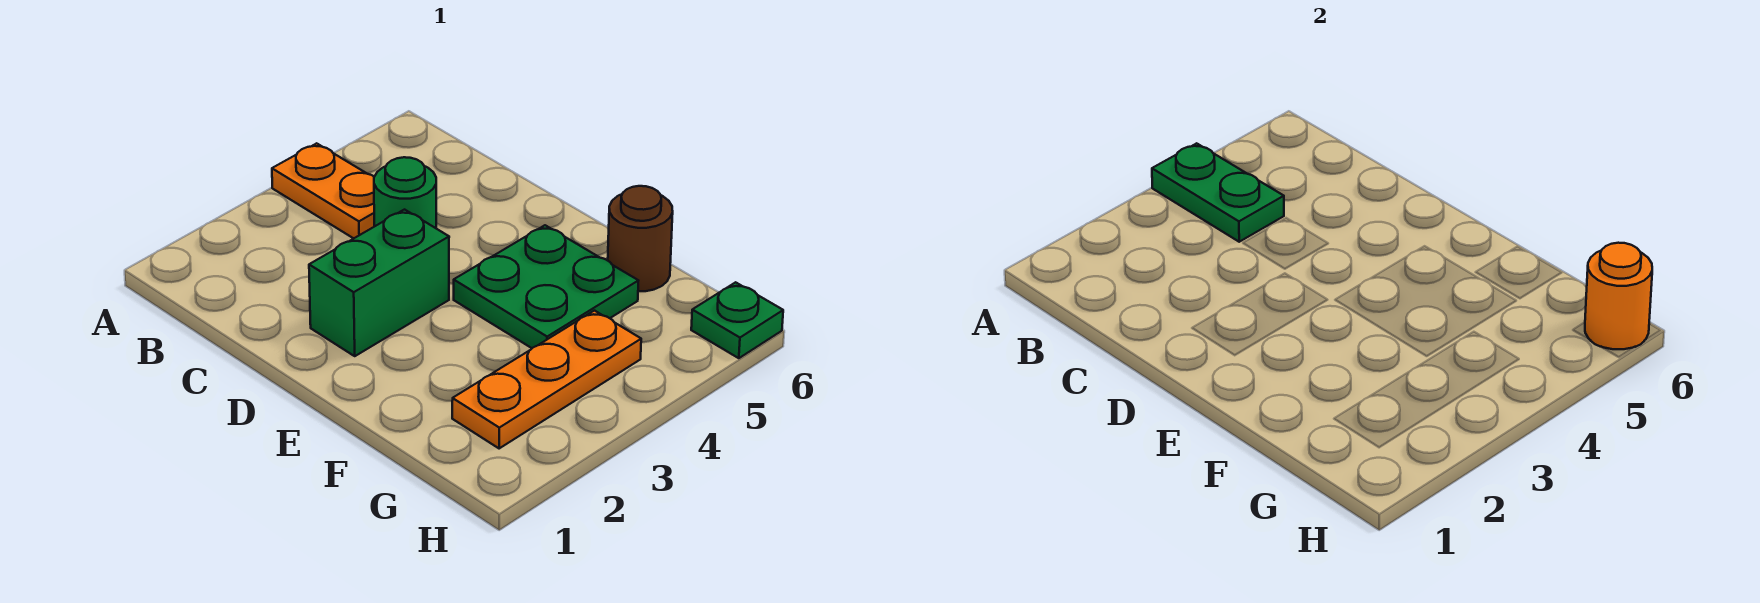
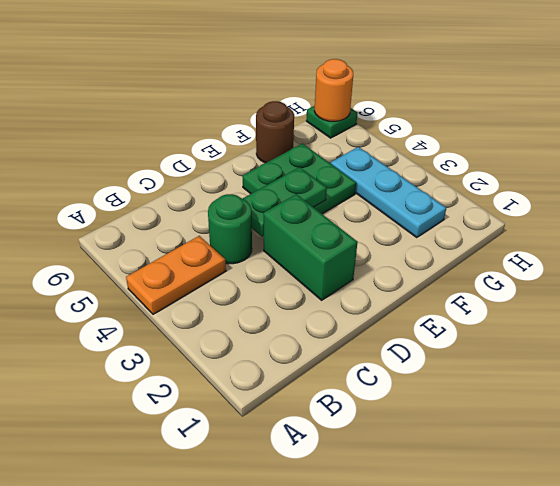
green 1x2 plate [1152,143,1284,242] -> green 1x2 plate moved to [243,167,327,237]
orange 1x3 plate [452,311,641,449] -> cyan 1x3 plate [331,147,446,237]

